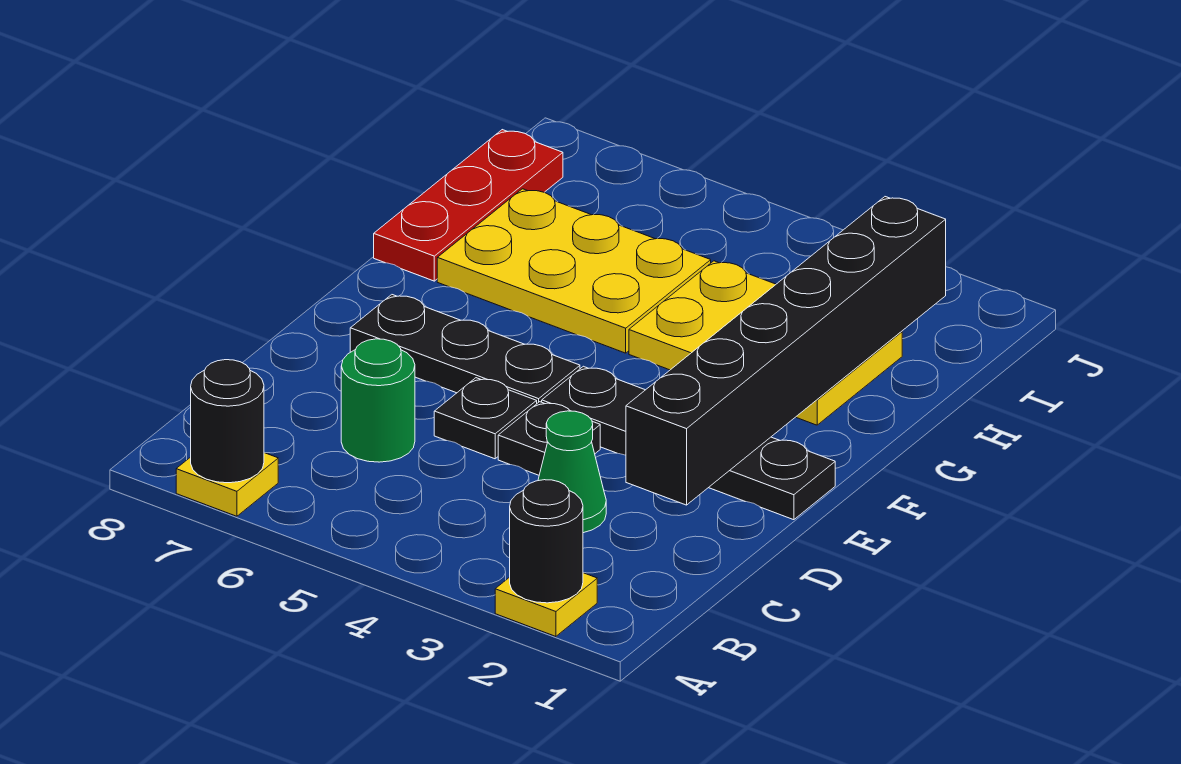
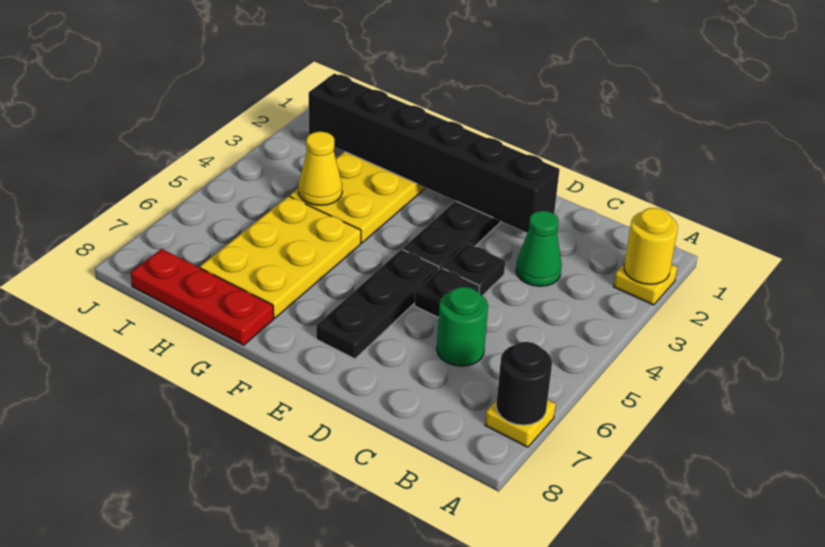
black 1x1 round brick [510,480,583,603] -> yellow 1x1 round brick [624,208,678,284]
none -> yellow 1x1 cone [299,132,342,205]

